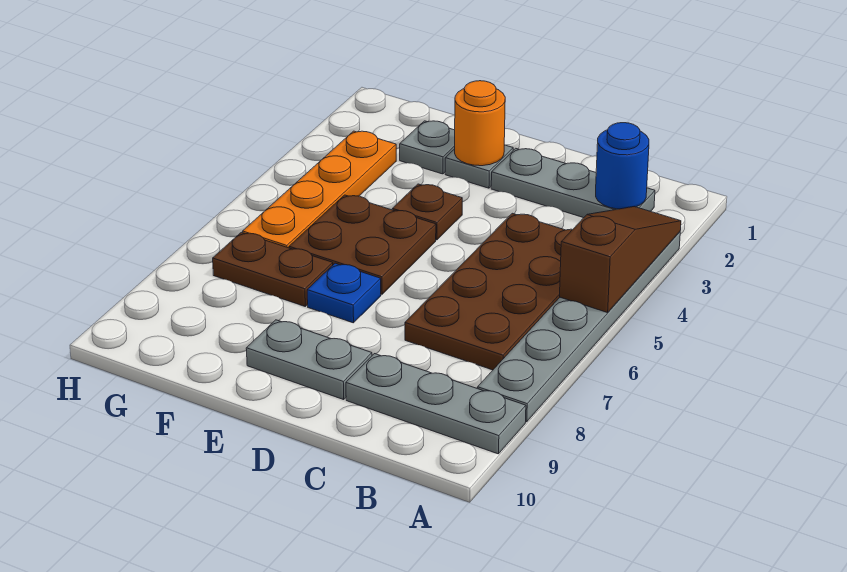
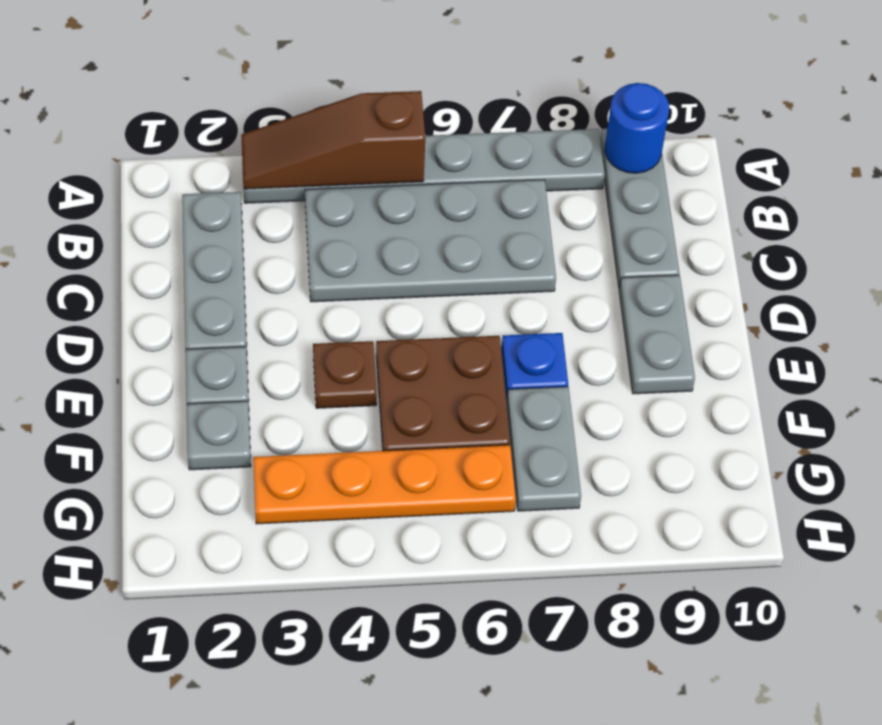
blue 1x1 round brick [596,123,649,209] -> blue 1x1 round brick moved to [605,83,669,173]
brown 2x4 plate [405,213,572,370] -> grey 2x4 plate [305,180,556,302]
orange 1x1 round brick [455,81,505,166] -> none
brown 1x2 plate [213,232,333,306] -> grey 1x2 plate [507,387,581,511]

